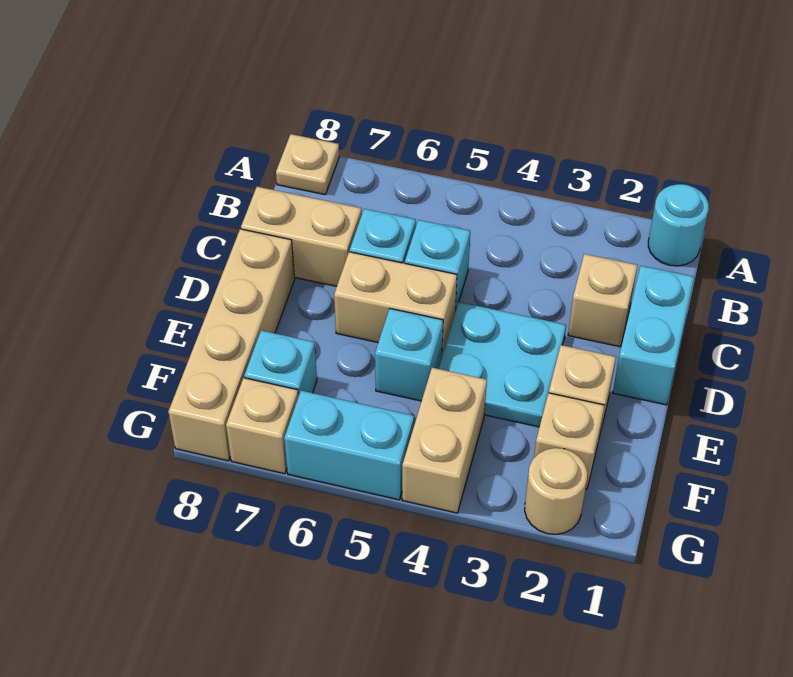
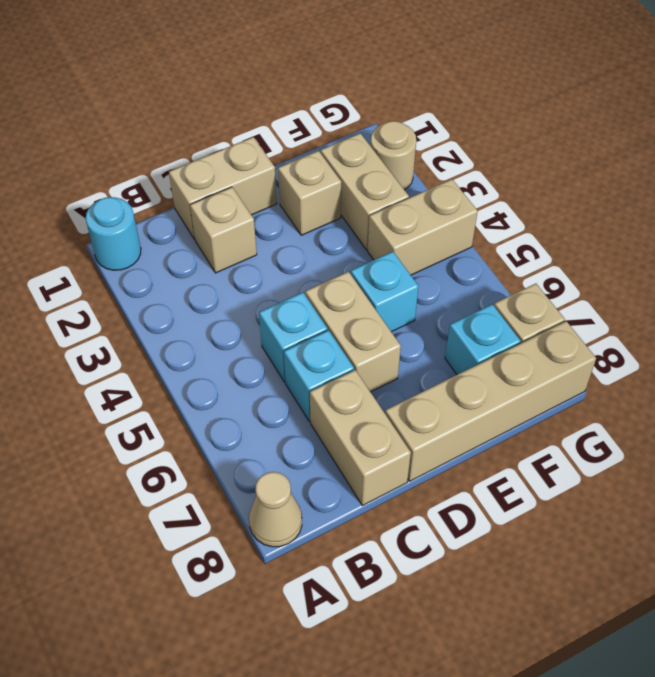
tan 1x1 plate [276,134,339,195] -> tan 1x1 cone [249,472,302,547]
cyan 1x2 brick [613,266,694,405] -> tan 1x2 brick [169,137,277,239]
cyan 2x2 plate [439,302,566,427] -> none
tan 1x1 brick [534,393,605,489] -> tan 1x2 brick [321,133,409,250]
cyan 1x2 brick [284,391,414,500] -> none

